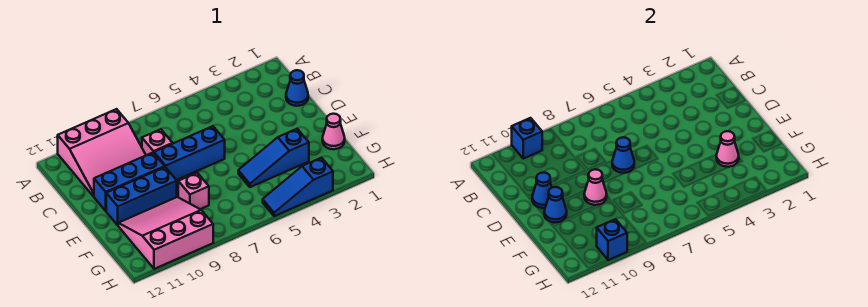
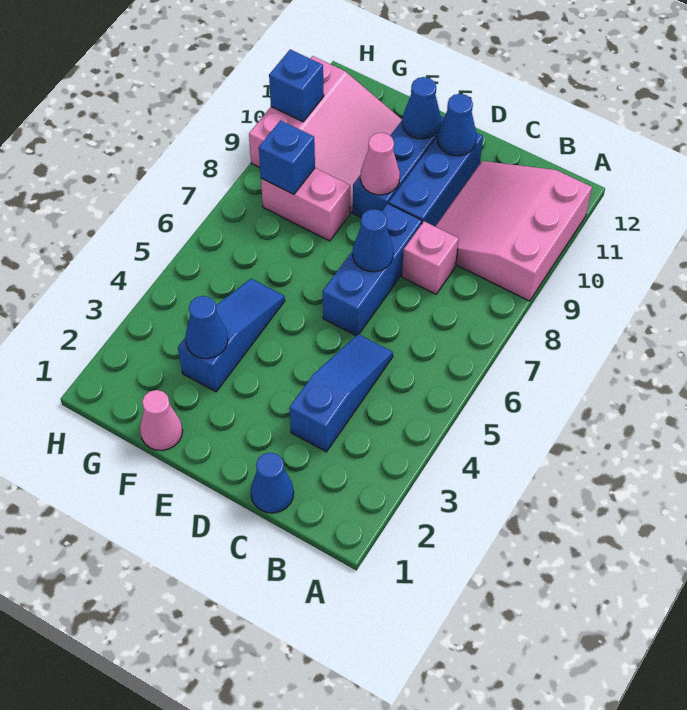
blue 1x1 brick [512,118,542,159] -> blue 1x1 brick moved to [259,120,315,194]
pink 1x1 cone [716,131,739,167] -> blue 1x1 cone [185,296,228,359]
pink 1x1 brick [178,173,209,209] -> pink 1x2 brick [261,168,350,241]
blue 1x3 slope [263,158,333,216] -> blue 1x3 slope moved to [290,334,393,452]

